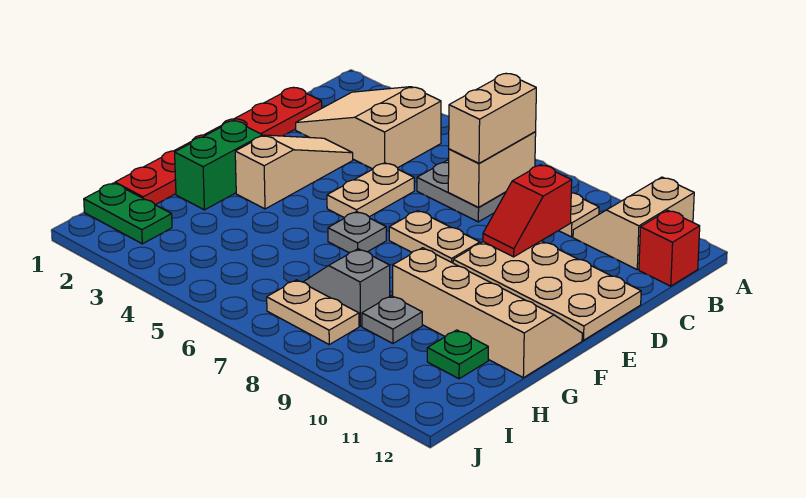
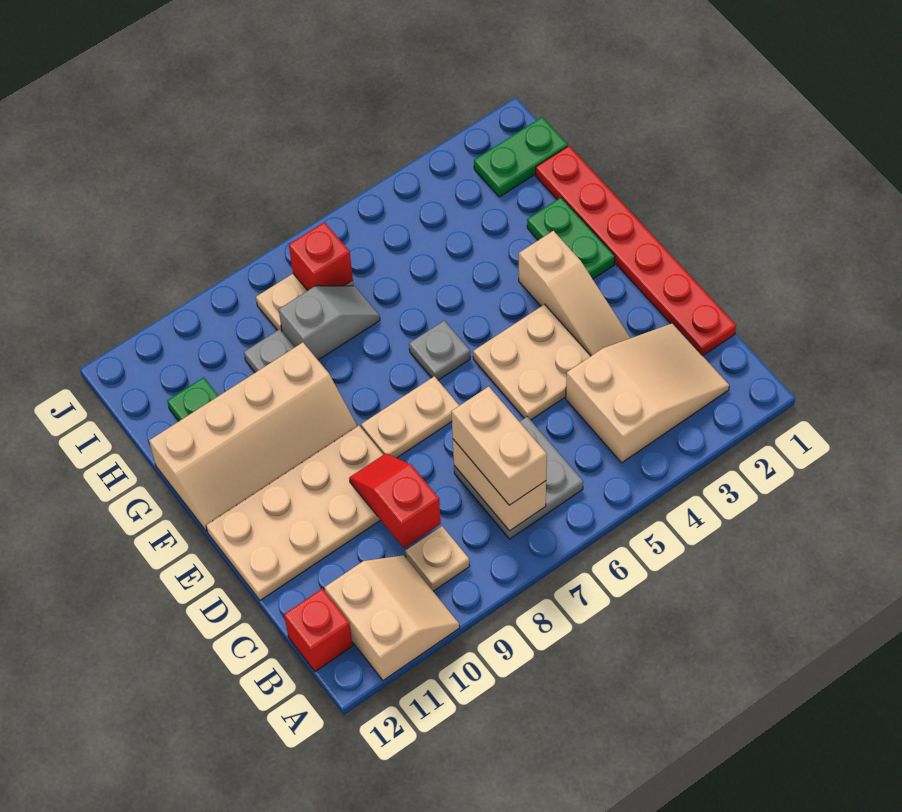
tan 1x2 plate [327,163,414,218] -> tan 2x2 plate [473,304,590,420]
green 1x2 brick [175,121,263,210] -> green 1x2 plate [527,198,615,279]
none -> red 1x1 brick [289,222,353,291]

